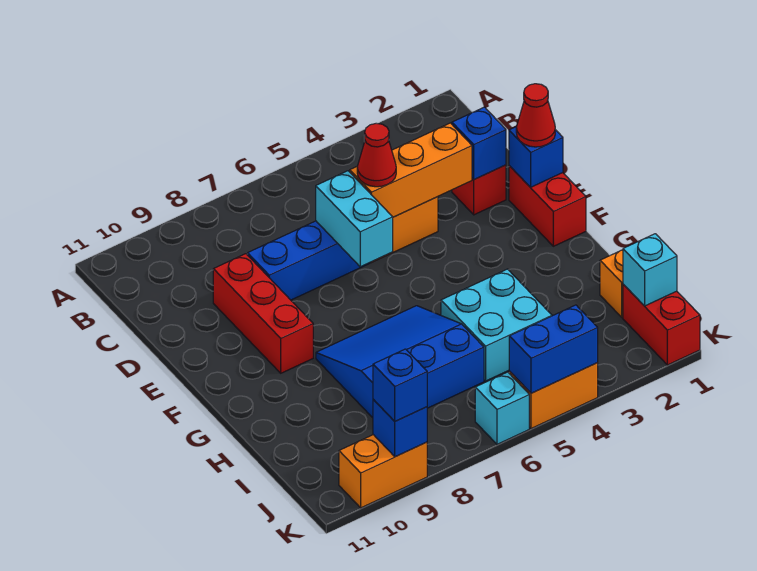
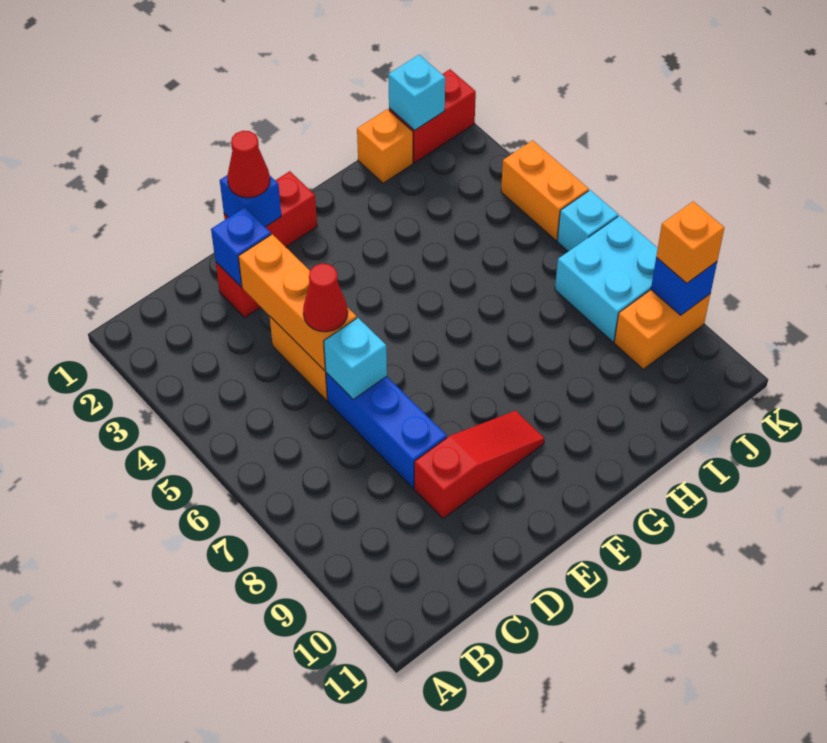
cyan 1x2 brick [316,171,393,267] -> cyan 1x1 brick [324,318,387,400]
red 1x3 brick [213,254,313,373] -> red 1x3 slope [414,411,545,518]
blue 3x3 slope [316,306,484,418] -> none
cyan 2x2 brick [441,269,552,381] -> cyan 2x2 brick moved to [555,216,658,342]
blue 1x2 brick [509,305,598,393] -> none
orange 1x2 brick [339,435,427,508] -> orange 1x2 brick turned to [614,290,710,369]
blue 1x1 brick [373,349,427,421] -> orange 1x1 brick [656,201,724,283]

